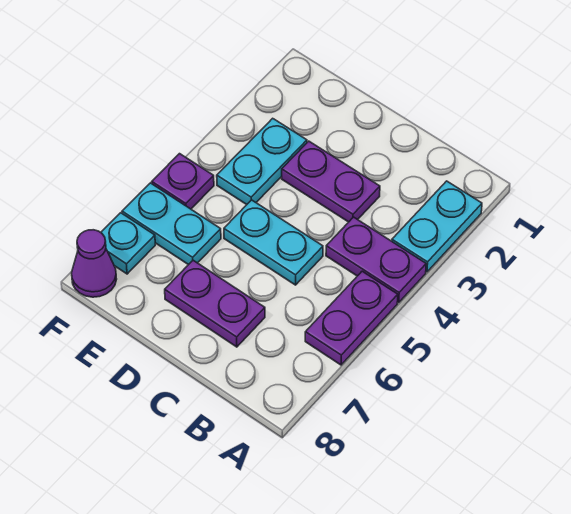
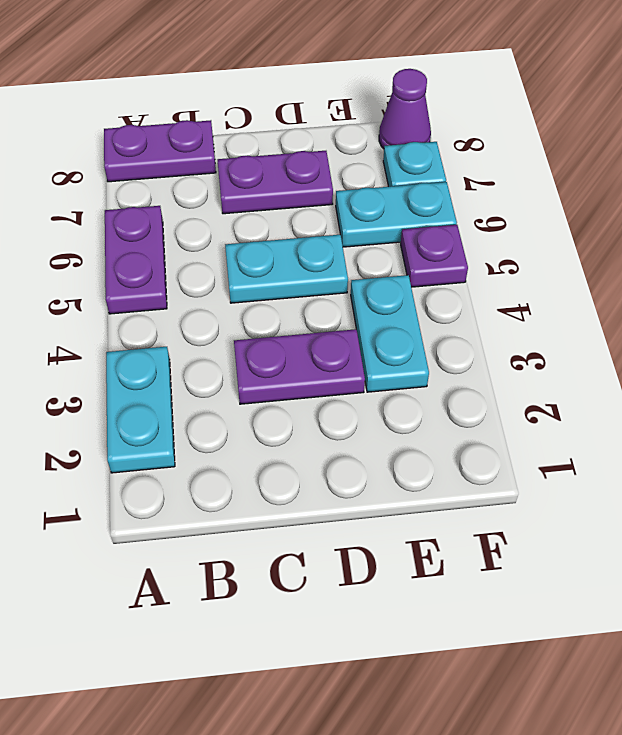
purple 1x2 plate [326,217,426,303] -> purple 1x2 plate moved to [104,120,216,182]

